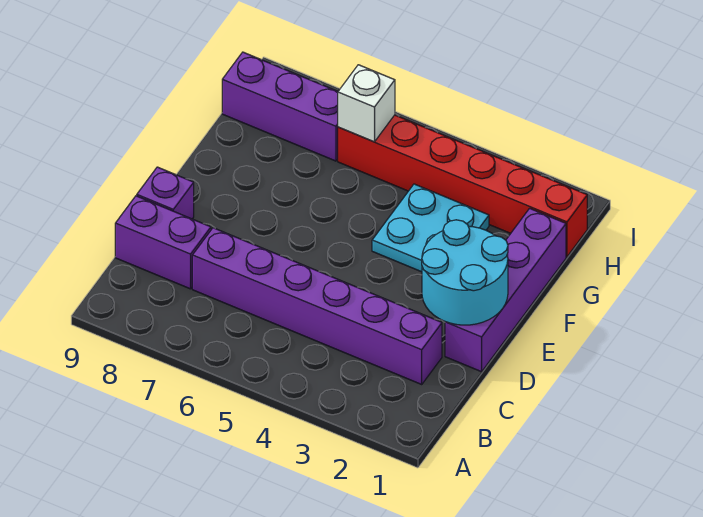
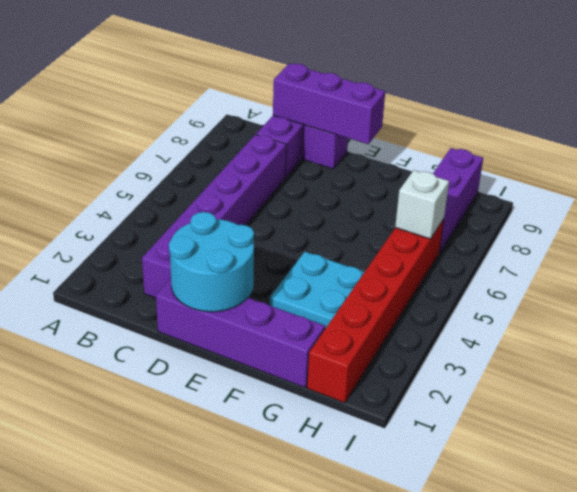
none -> purple 1x3 brick [273,64,385,144]

